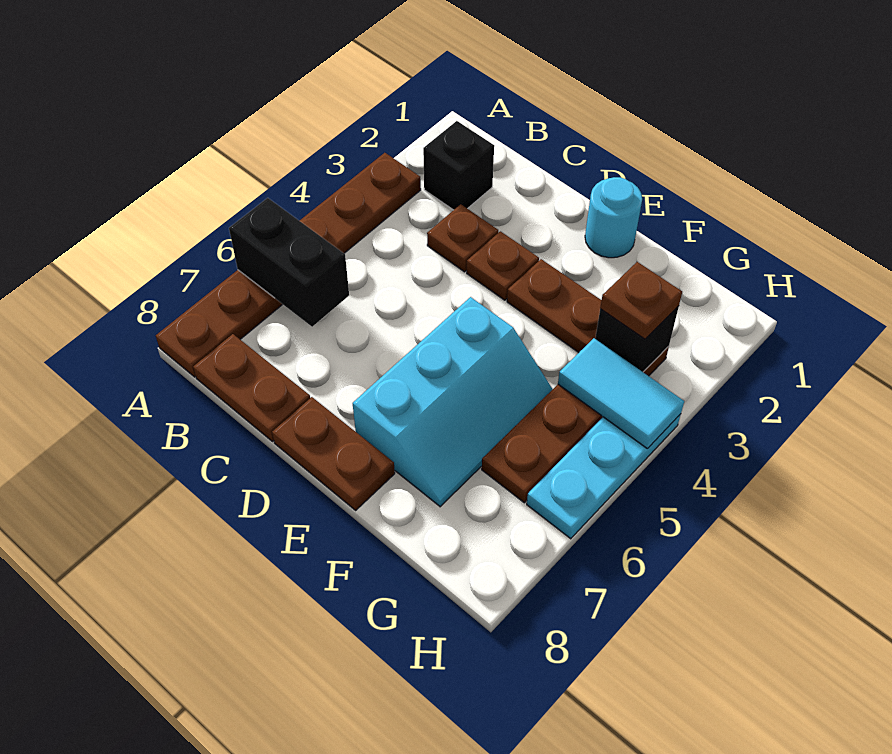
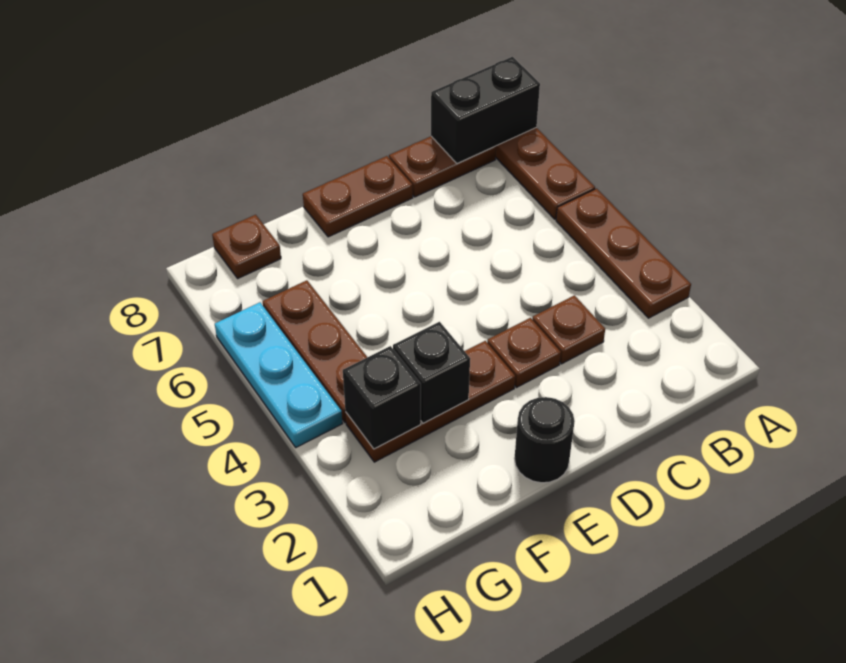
black 1x2 brick [229,198,349,327] -> black 1x2 brick moved to [431,57,540,163]
black 1x1 brick [423,121,494,210] -> black 1x1 brick moved to [393,322,470,423]
cyan 1x1 round brick [585,177,642,258] -> black 1x1 round brick [514,397,575,483]
cyan 2x3 slope [353,297,553,507] -> none
brown 1x1 plate [600,262,682,339] -> brown 1x1 plate moved to [212,215,281,278]
cyan 1x2 tile [558,338,684,448] -> none

